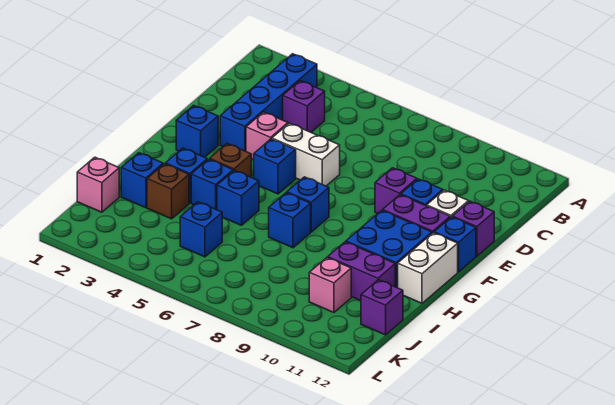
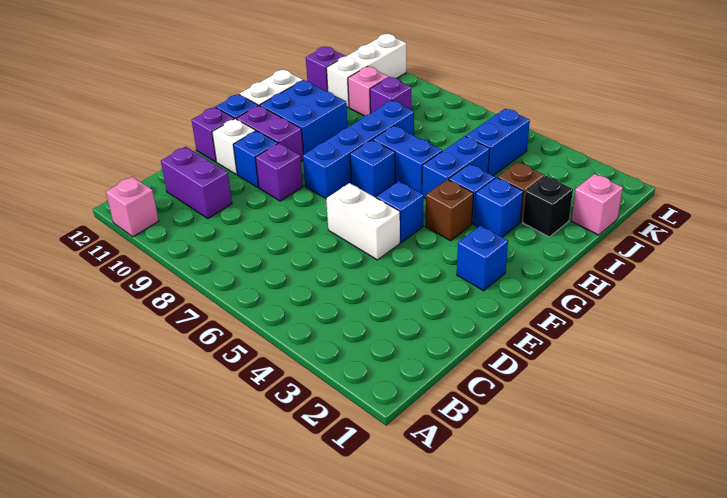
blue 1x4 brick [220,54,317,151] -> blue 1x4 brick moved to [303,100,414,199]
purple 1x1 brick [283,81,325,132] -> purple 1x1 brick moved to [370,77,411,113]
pink 1x1 brick [246,112,288,160] -> pink 1x1 brick moved to [106,177,159,237]
blue 1x1 brick [217,170,259,225] -> blue 1x2 brick [422,136,490,198]
blue 1x1 brick [269,193,311,248] -> blue 1x2 brick [373,126,442,193]
blue 1x1 brick [121,153,163,208] -> black 1x1 brick [523,176,573,237]
purple 1x2 brick [328,242,395,301] -> purple 1x2 brick moved to [161,147,232,219]
blue 1x1 brick [180,202,222,257] -> blue 1x2 brick [466,109,530,176]
none -> white 1x3 brick [327,34,406,107]

